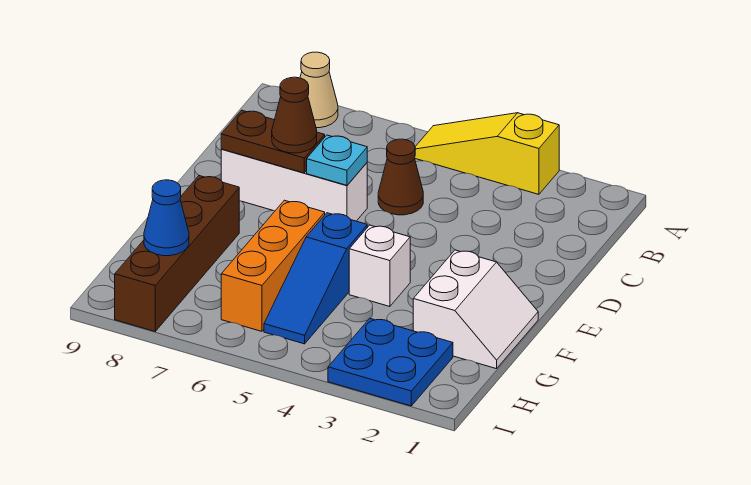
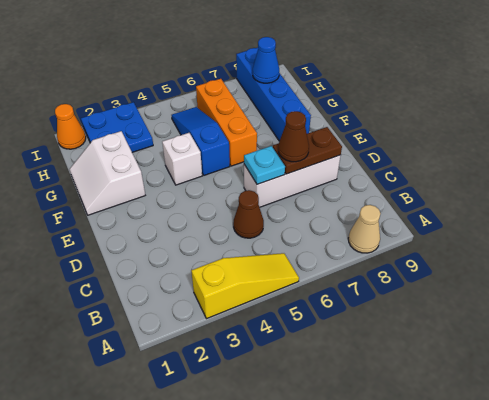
brown 1x4 brick [115,176,239,331] -> blue 1x4 brick [236,48,311,141]
none -> orange 1x1 cone [55,104,86,149]

